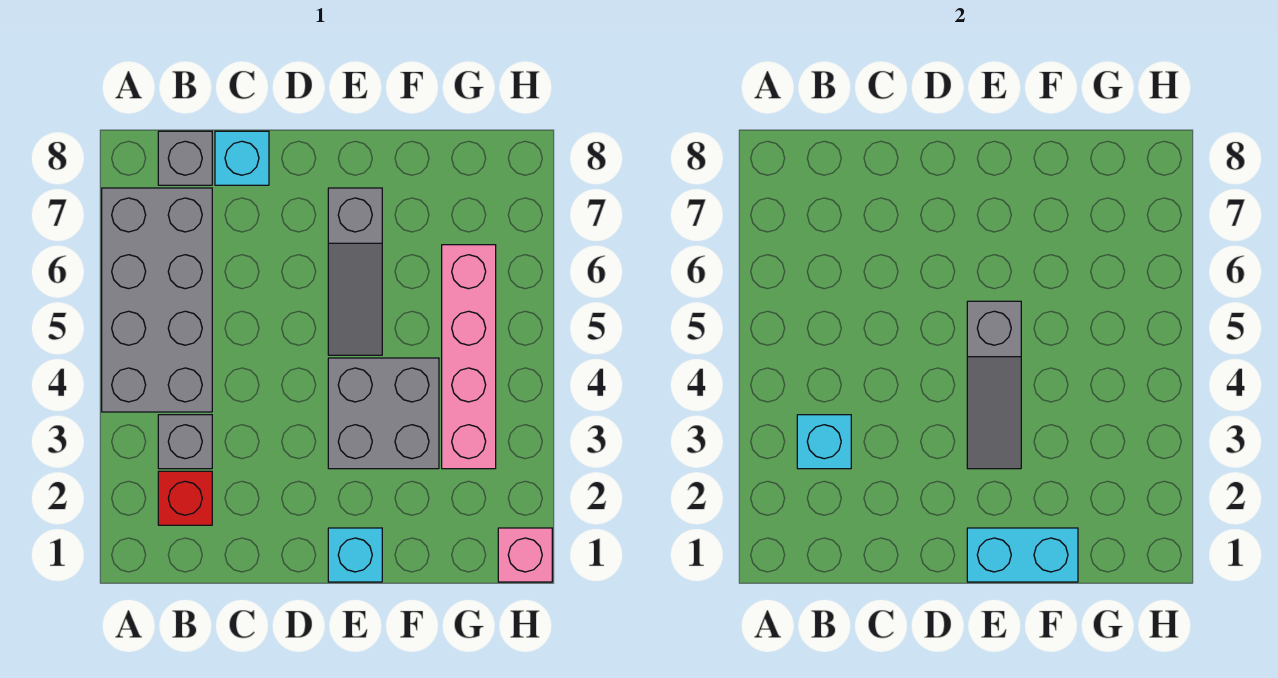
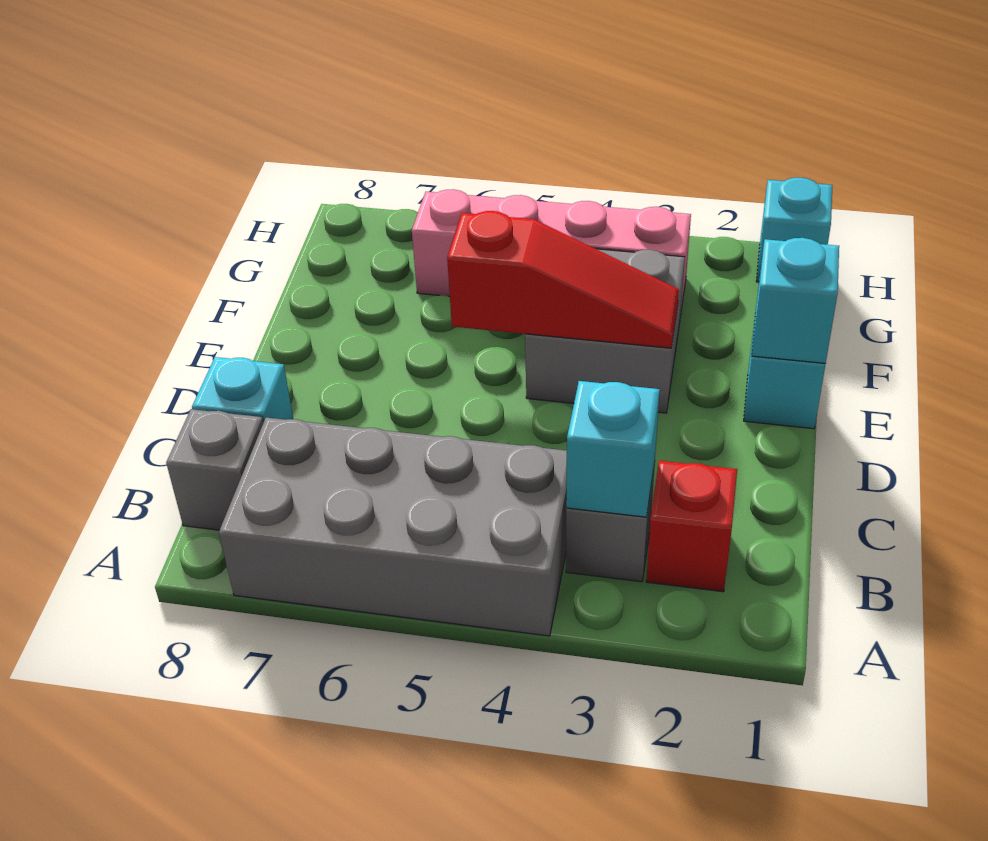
cyan 1x2 brick [967,528,1078,582] -> cyan 1x1 brick [752,238,839,363]
grey 1x3 slope [967,301,1021,469] -> red 1x3 slope [447,211,679,348]
grey 1x3 slope [328,188,382,355] -> none
pink 1x1 brick [498,528,552,582] -> cyan 1x1 brick [756,178,833,282]

